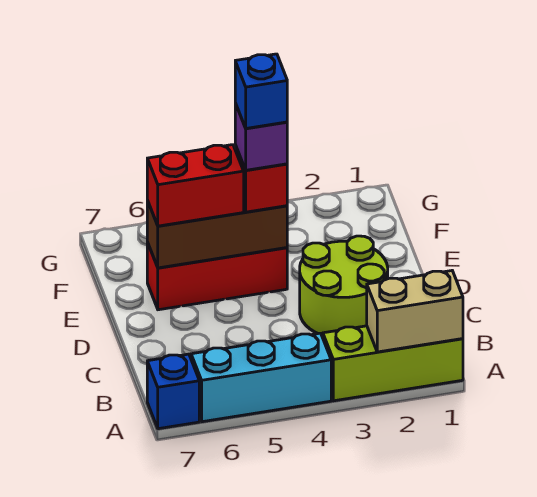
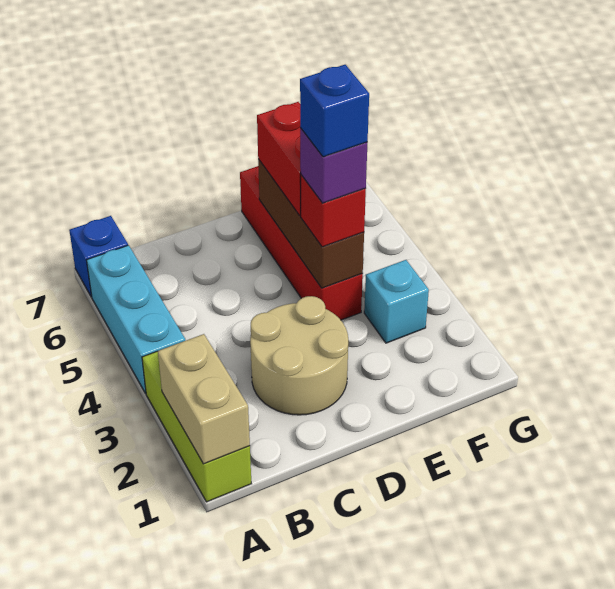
lime 2x2 round brick [300,236,388,335] -> tan 2x2 round brick [250,296,348,415]
red 1x3 brick [147,242,287,310] -> red 1x4 brick [240,166,363,320]
none -> cyan 1x1 brick [364,260,429,343]

